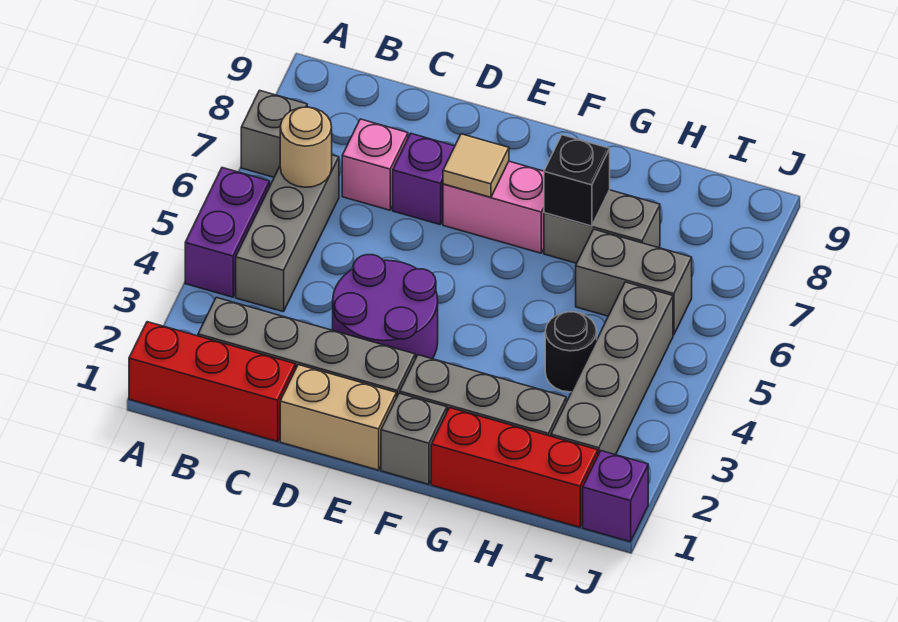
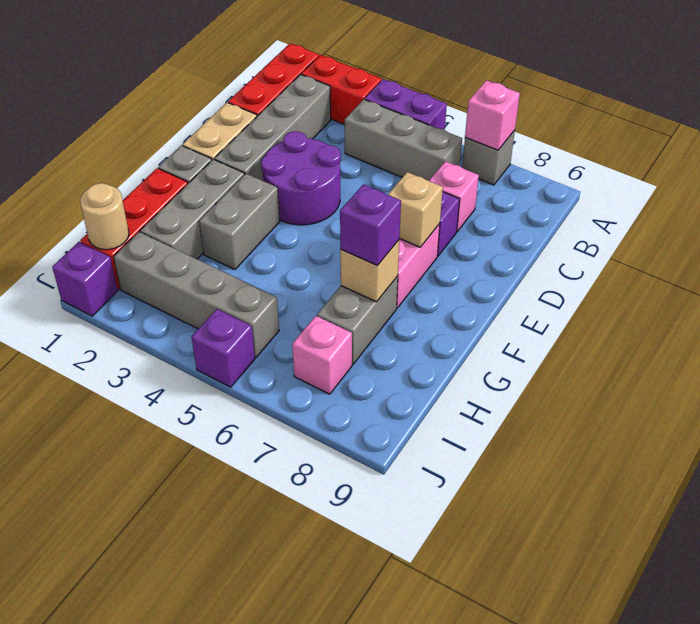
none -> red 1x2 brick [301,55,381,125]
none -> pink 1x1 brick [465,80,520,150]
tan 1x1 round brick [280,107,332,187] -> tan 1x1 round brick moved to [80,183,129,250]
tan 1x1 tile [443,134,509,197] -> tan 1x1 brick [388,172,443,247]
black 1x1 brick [544,135,610,226] -> tan 1x1 brick [340,240,399,302]
none -> purple 1x1 brick [340,184,401,266]
black 1x1 round brick [545,312,597,392] -> none
grey 1x2 brick [576,229,692,335] -> grey 1x2 brick moved to [199,174,280,269]
none -> pink 1x1 brick [292,316,352,394]
none -> purple 1x1 brick [192,309,255,387]

